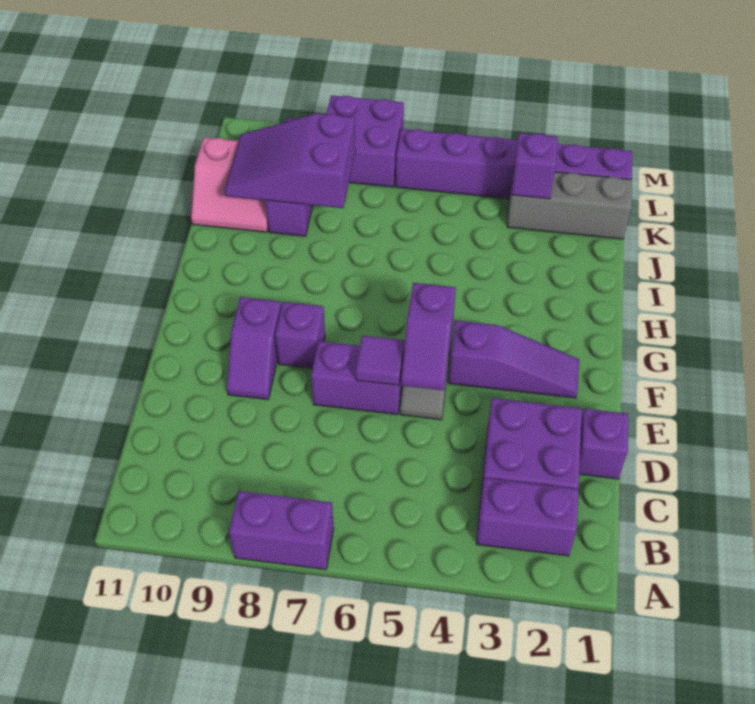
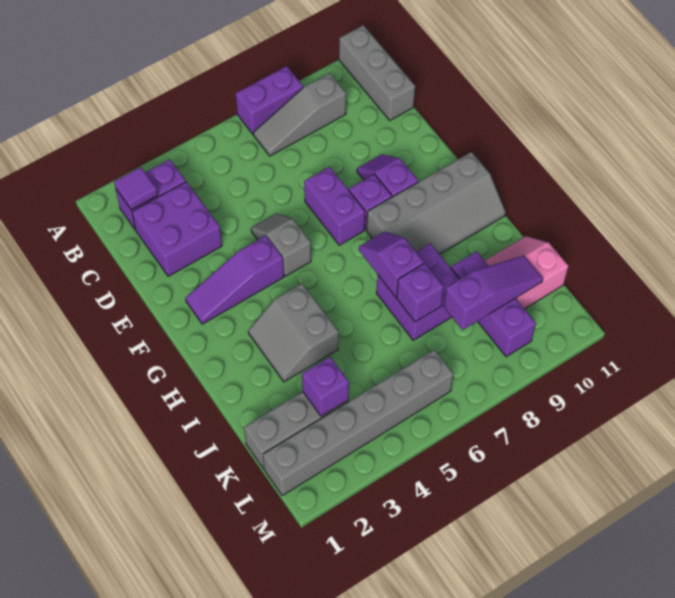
none -> grey 1x3 brick [339,25,415,120]
none -> grey 1x3 slope [254,73,346,156]
purple 1x1 brick [579,409,628,479] -> purple 1x1 brick moved to [397,263,444,322]
purple 1x2 slope [401,283,456,390] -> purple 1x2 slope moved to [359,232,424,297]
purple 1x2 brick [311,341,404,415] -> purple 1x2 brick turned to [304,167,365,245]
purple 1x1 tile [356,335,405,385] -> purple 1x1 tile moved to [114,167,158,210]
none -> grey 2x4 slope [367,152,506,254]
none -> grey 2x2 slope [248,284,339,382]
purple 2x3 slope [225,114,355,208] -> purple 1x3 slope [444,255,543,330]
purple 1x6 brick [396,129,632,199] -> grey 1x6 brick [263,350,453,495]
purple 2x2 brick [326,95,404,187] -> purple 2x2 brick moved to [377,243,459,340]

